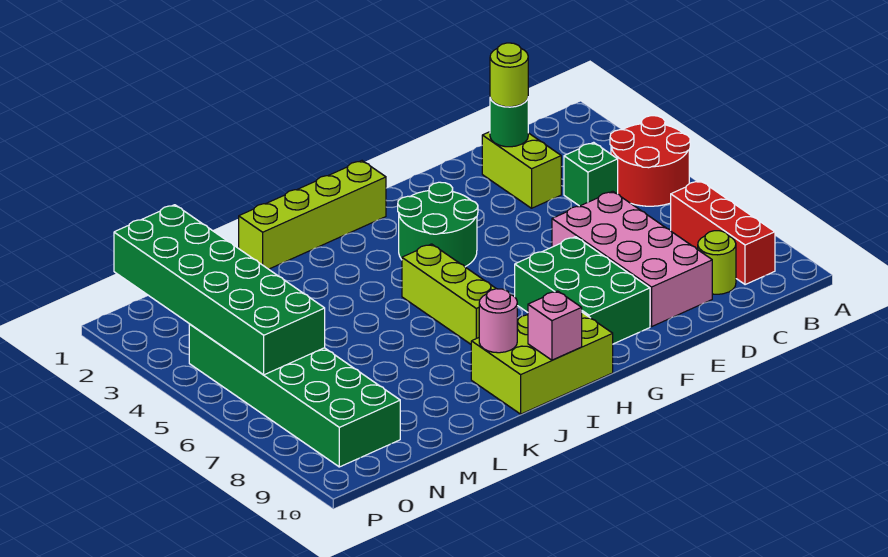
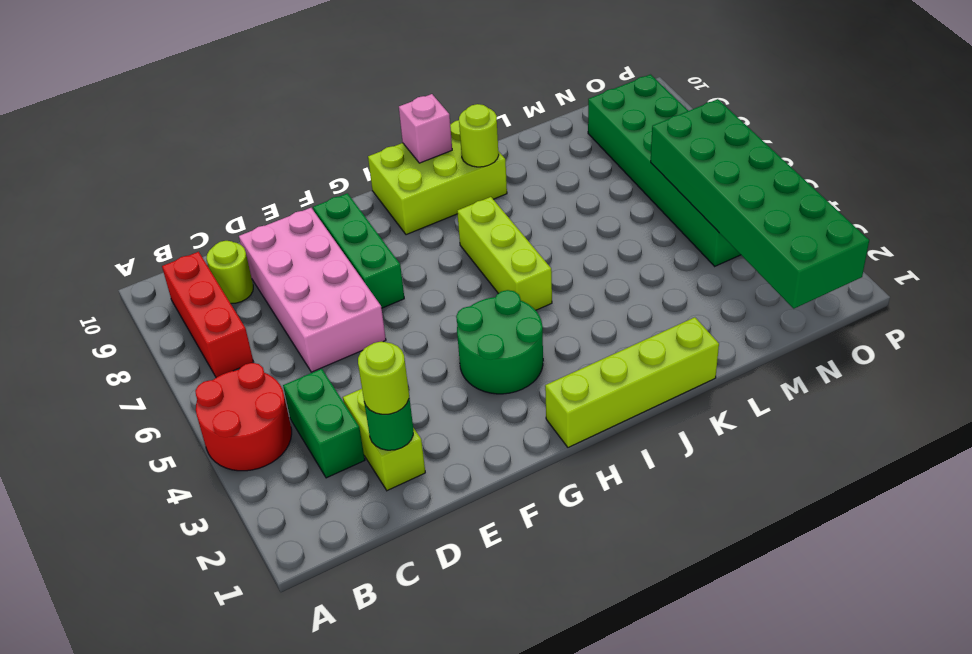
green 1x1 brick [564,142,618,206] -> green 1x2 brick [283,369,365,478]
green 2x3 brick [515,237,650,344] -> green 1x3 brick [313,193,404,308]
pink 1x1 round brick [479,289,517,353] -> lime 1x1 round brick [459,104,499,167]

